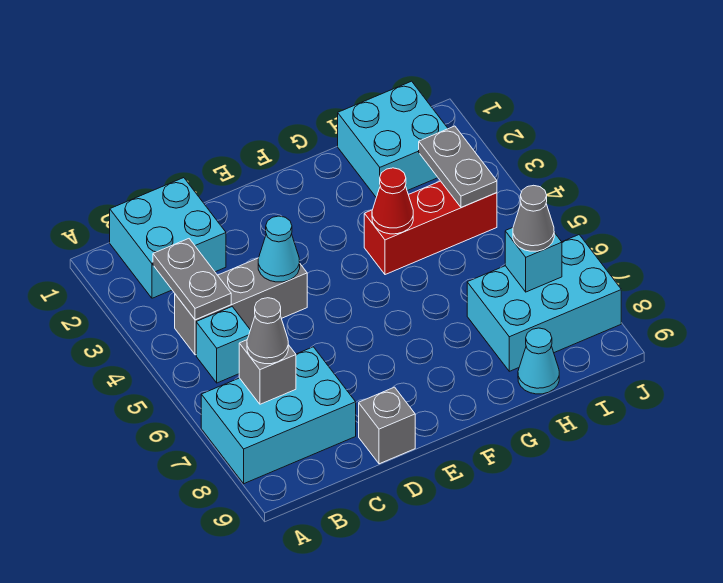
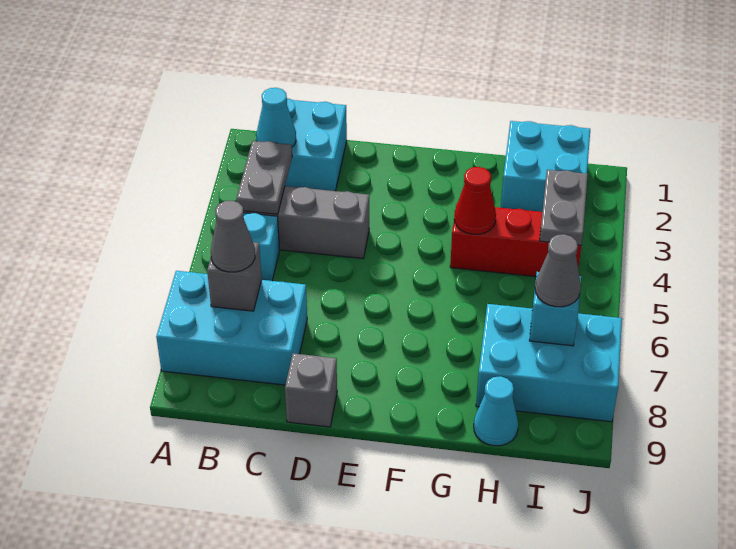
cyan 1x1 cone [258,216,300,282] -> cyan 1x1 cone moved to [257,88,296,147]

